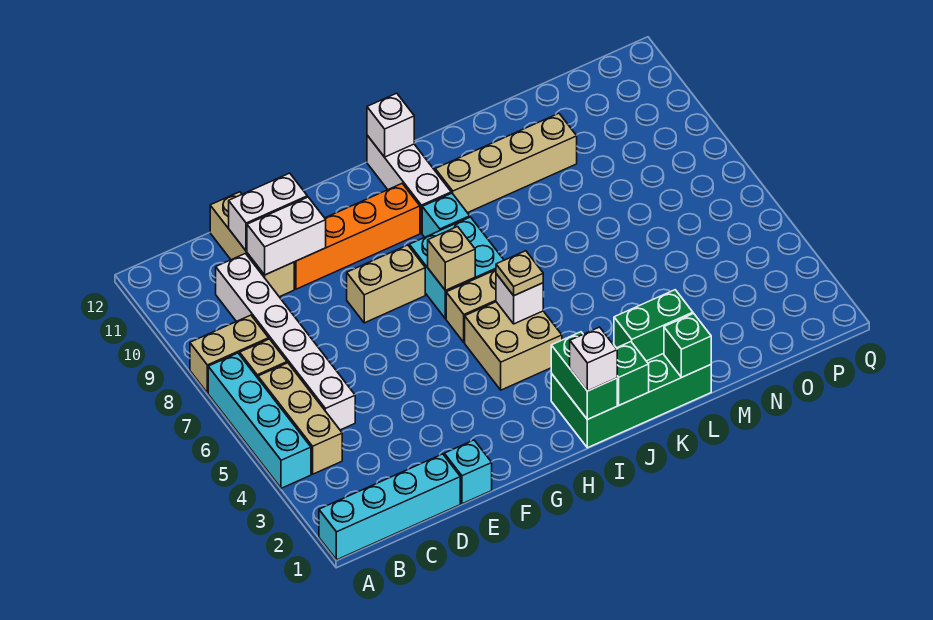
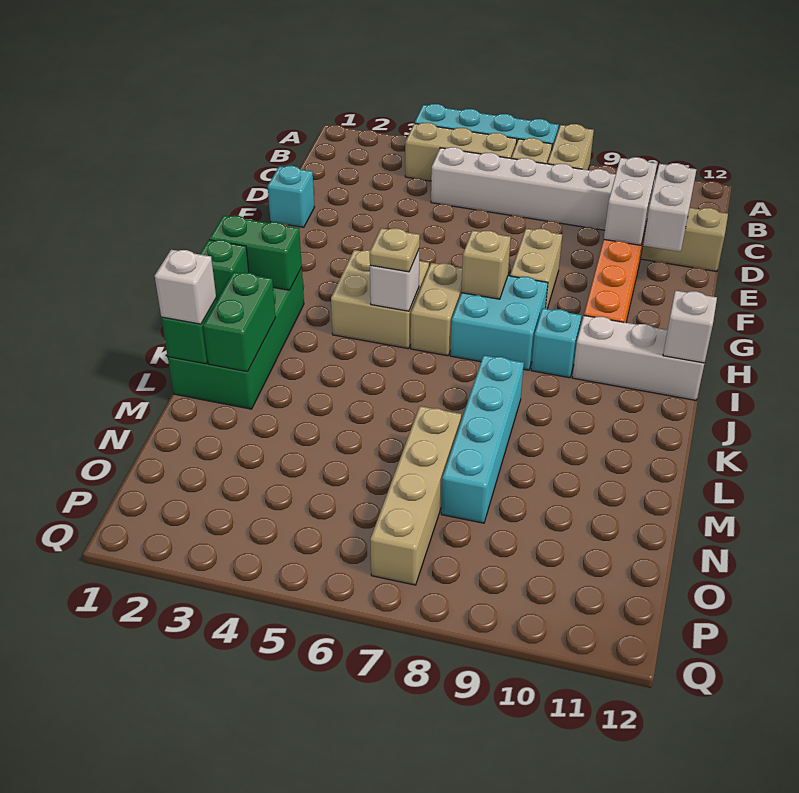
cyan 1x4 brick [319,454,460,560] -> cyan 1x4 brick moved to [441,355,524,523]
white 1x1 brick [570,327,617,391] -> white 1x1 brick moved to [155,250,216,324]
tan 1x4 brick [435,113,577,213] -> tan 1x4 brick moved to [370,406,461,585]

